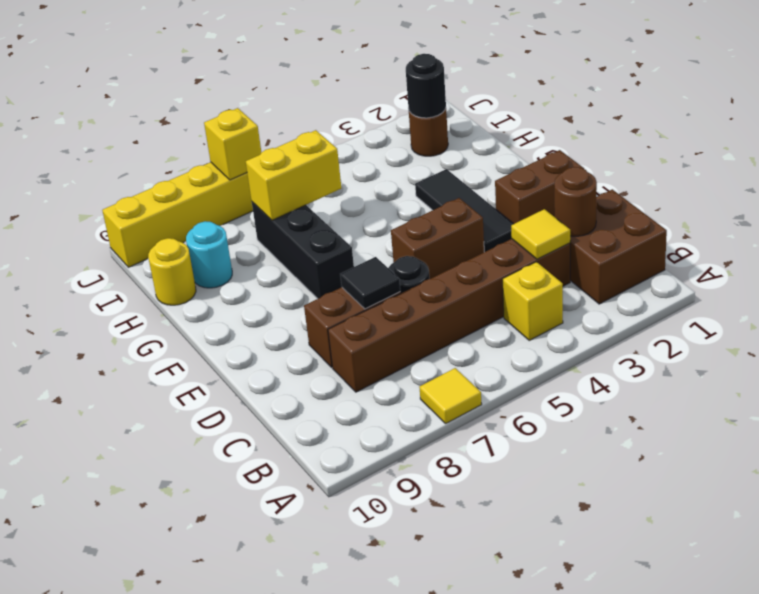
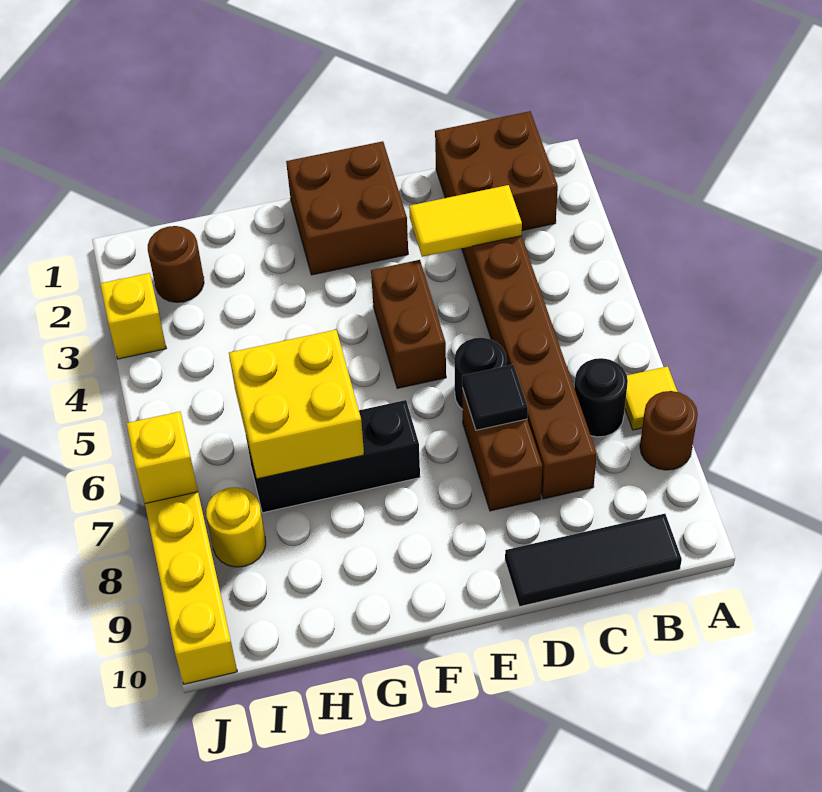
yellow 1x1 brick [503,262,563,340] -> yellow 1x1 brick moved to [100,273,166,359]
brown 1x1 round brick [554,167,597,236] -> brown 1x1 round brick moved to [640,391,698,470]
yellow 1x1 tile [511,209,570,259] -> yellow 1x2 tile [409,185,522,257]
brown 1x2 brick [495,150,584,224] -> brown 2x2 brick [286,141,408,275]
black 1x3 tile [415,169,513,252] -> black 1x3 tile moved to [505,514,682,607]
yellow 1x2 brick [246,130,341,220] -> yellow 2x2 brick [229,330,364,479]
cyan 1x1 round brick [186,221,232,288] -> none
yellow 1x1 round brick [148,238,196,305] -> yellow 1x1 round brick moved to [206,487,266,567]
black 1x1 round brick [406,54,446,118] -> black 1x1 round brick moved to [574,358,628,437]

